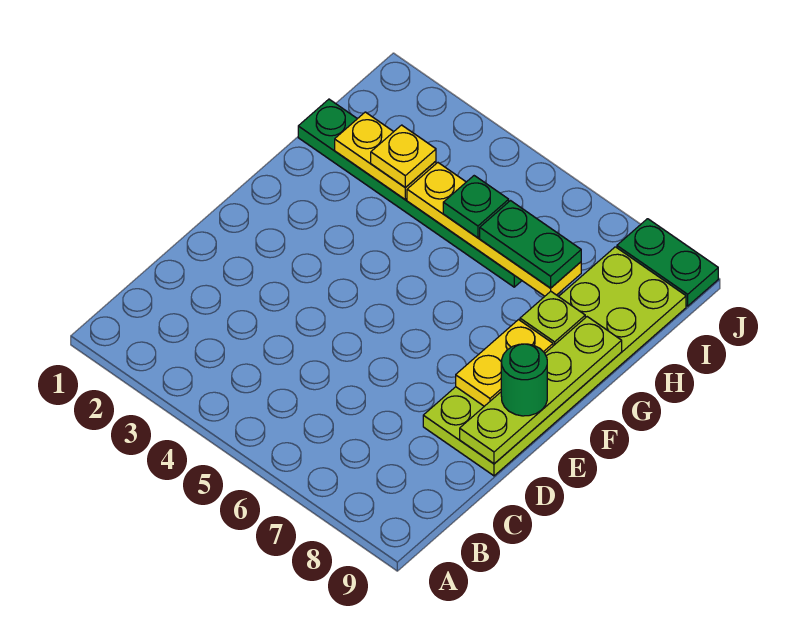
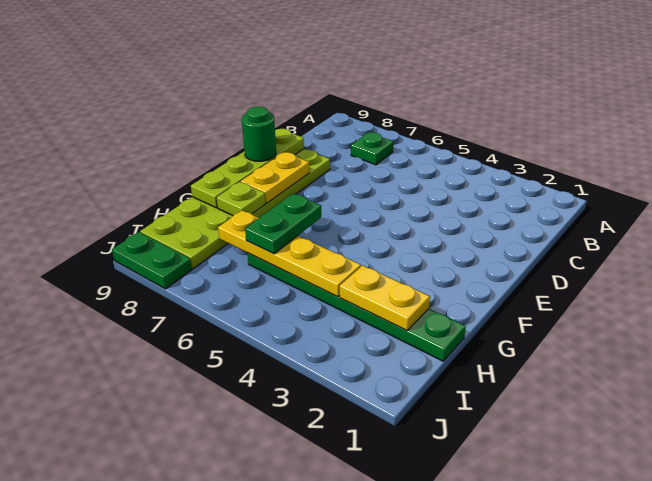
yellow 1x1 plate [371,125,436,187] -> none
green 1x1 plate [443,176,509,238] -> green 1x1 plate moved to [351,132,393,165]
green 1x2 plate [480,201,581,288] -> green 1x2 plate turned to [245,194,321,254]

